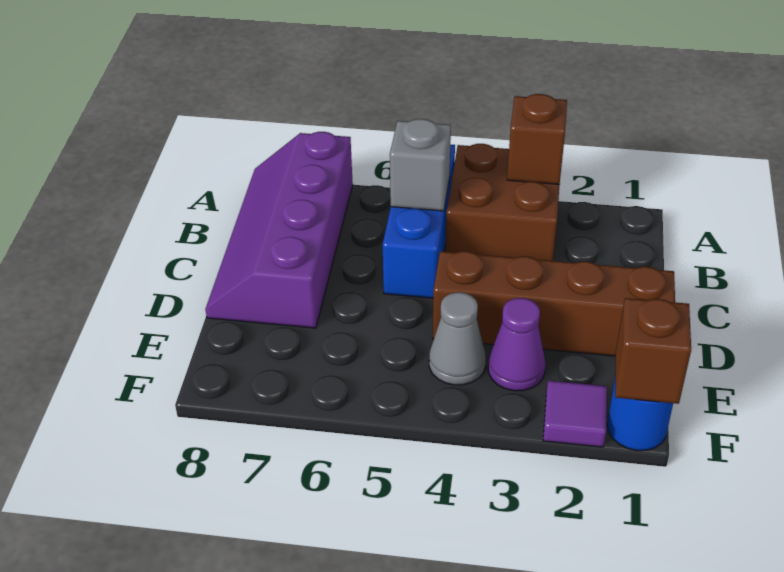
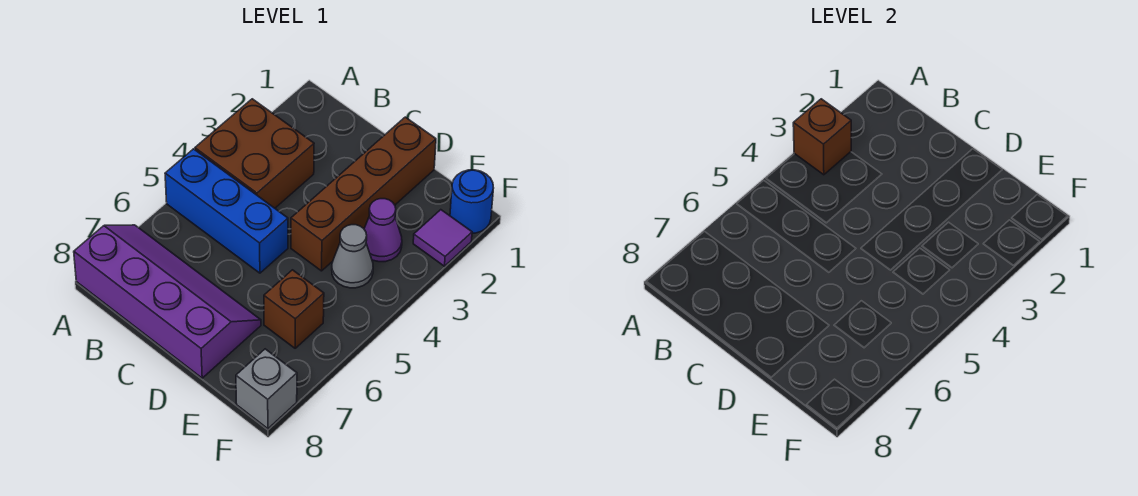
purple 2x4 slope [205,132,353,328] -> purple 2x4 slope turned to [74,225,261,378]
grey 1x1 brick [390,119,451,211] -> grey 1x1 brick moved to [236,349,297,429]
brown 1x1 brick [615,298,691,404] -> brown 1x1 brick moved to [264,270,324,348]

